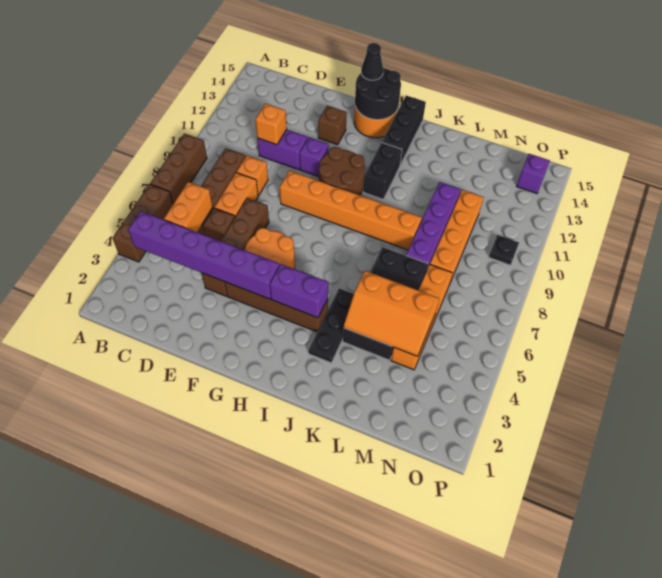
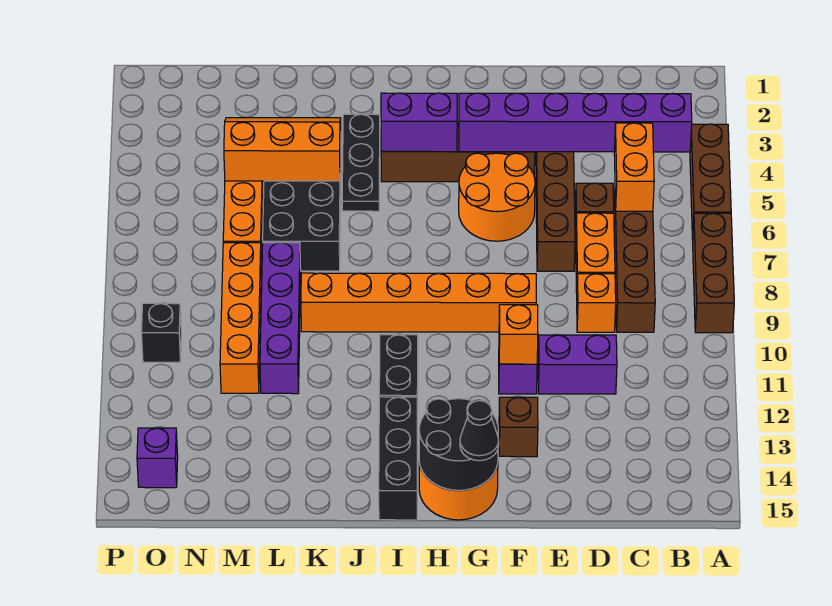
orange 1x1 brick [255,104,287,145] -> orange 1x1 brick moved to [499,305,538,364]
brown 2x2 round brick [319,147,365,195] -> none
black 1x1 plate [489,235,519,265] -> black 1x1 brick [141,303,181,362]

